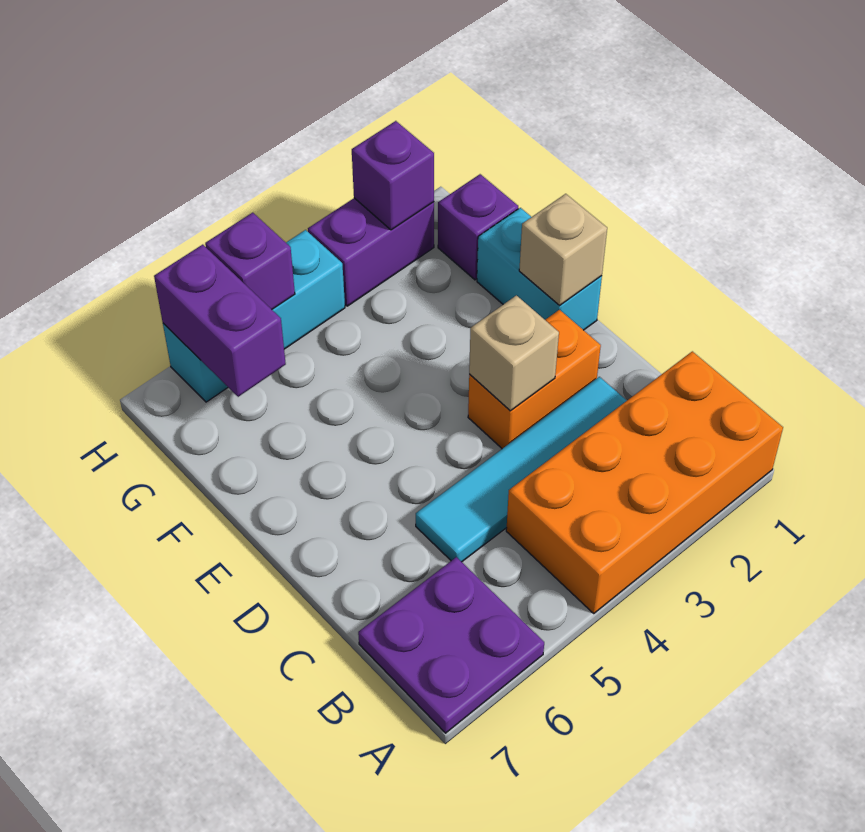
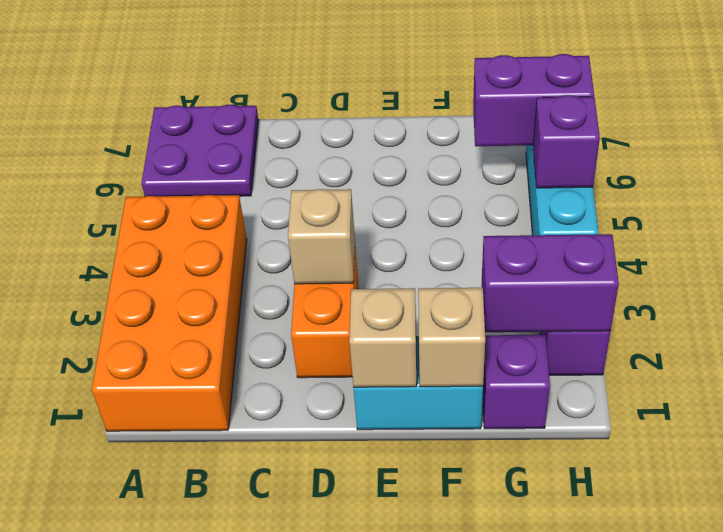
cyan 1x4 tile [416,377,627,562] -> none
none -> tan 1x1 brick [418,288,485,387]
purple 1x1 brick [352,121,434,230] -> purple 1x2 brick [482,234,619,332]

